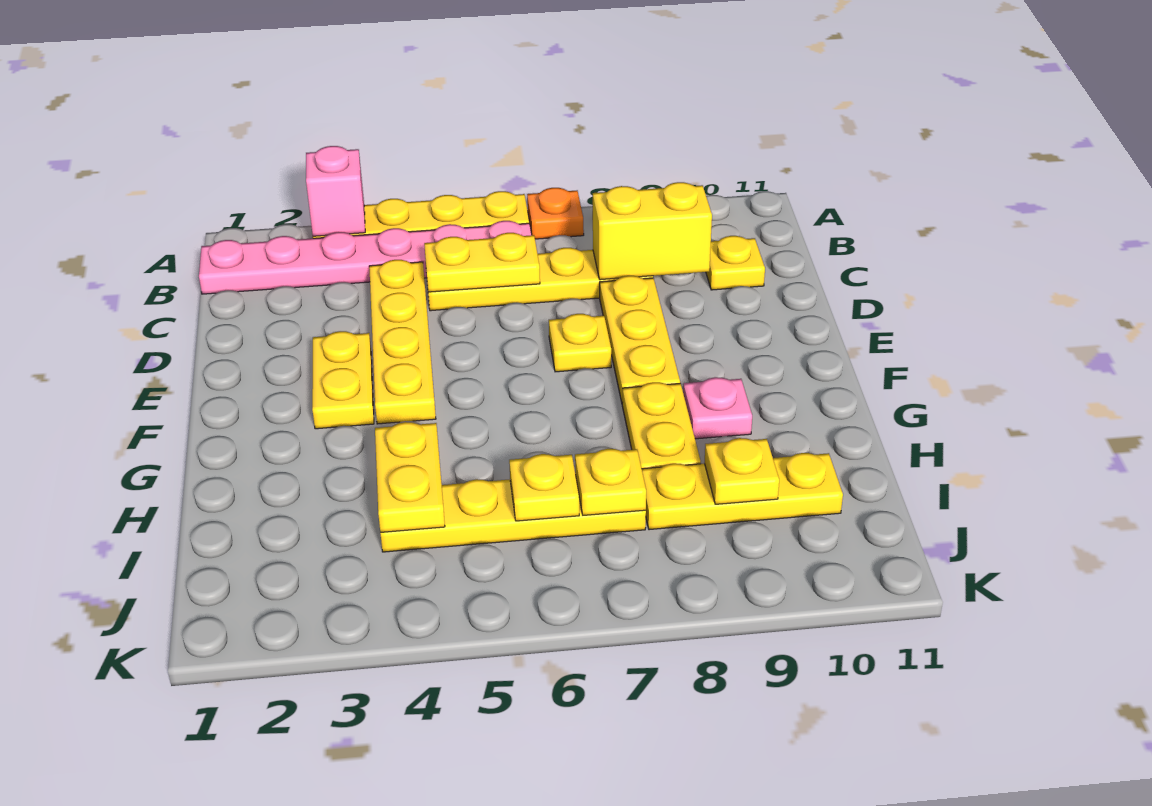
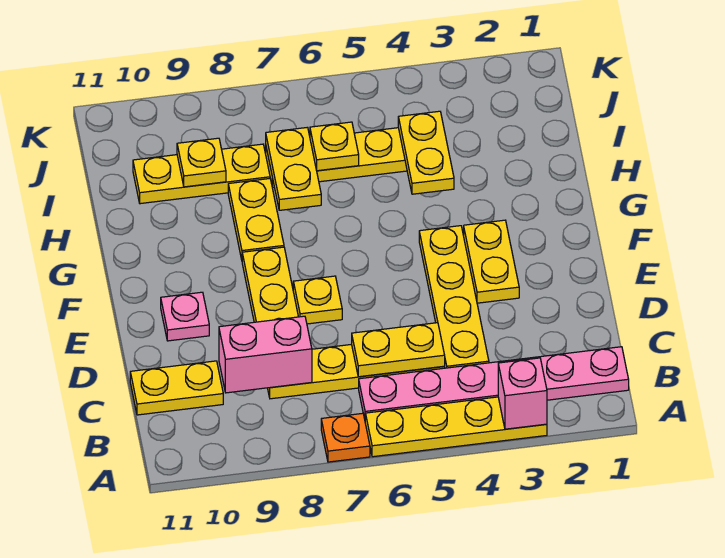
yellow 1x2 brick [593,182,712,280] -> pink 1x2 brick [219,316,312,393]
yellow 1x1 plate [706,236,765,290] -> yellow 1x2 plate [130,361,223,415]
pink 1x1 plate [683,377,752,439] -> pink 1x1 plate moved to [161,292,209,341]
yellow 1x1 plate [575,449,646,515] -> yellow 1x2 plate [266,127,321,210]

